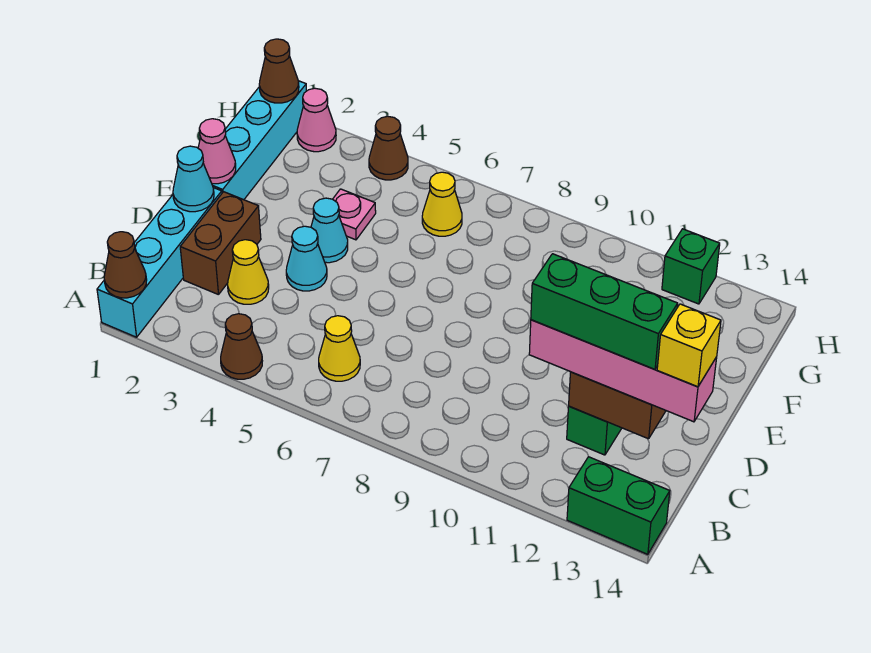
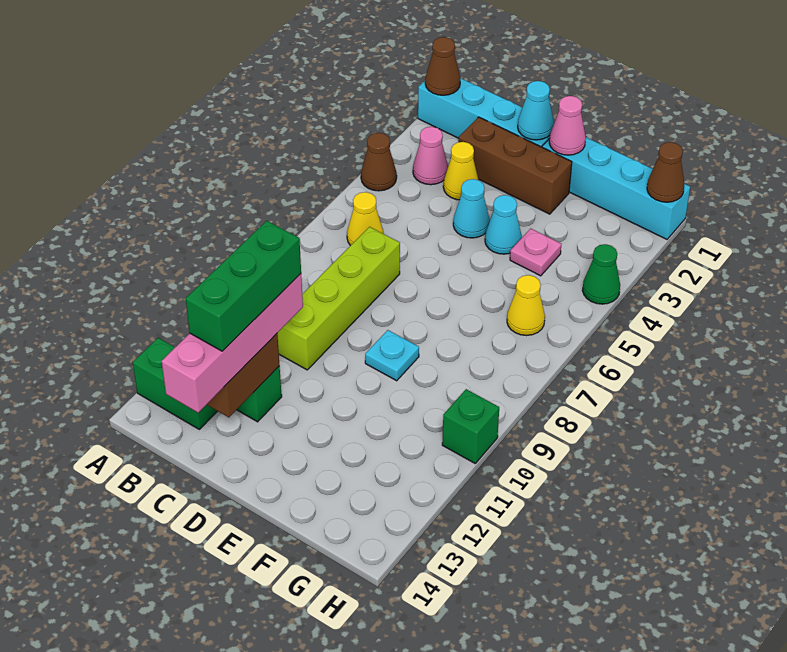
green 1x2 brick [567,457,670,554] -> green 1x2 brick turned to [133,338,217,429]
brown 1x2 brick [180,192,261,295] -> brown 1x3 brick [458,117,572,214]
none -> lime 1x4 brick [277,227,400,370]
yellow 1x1 brick [657,304,721,387] -> none
none -> cyan 1x1 plate [365,330,419,381]
pink 1x1 cone [297,88,336,152] -> pink 1x1 cone moved to [413,127,448,185]
brown 1x1 cone [369,116,408,180] -> green 1x1 cone [582,244,620,304]
green 1x1 brick [662,229,720,304] -> green 1x1 brick moved to [442,389,499,463]

